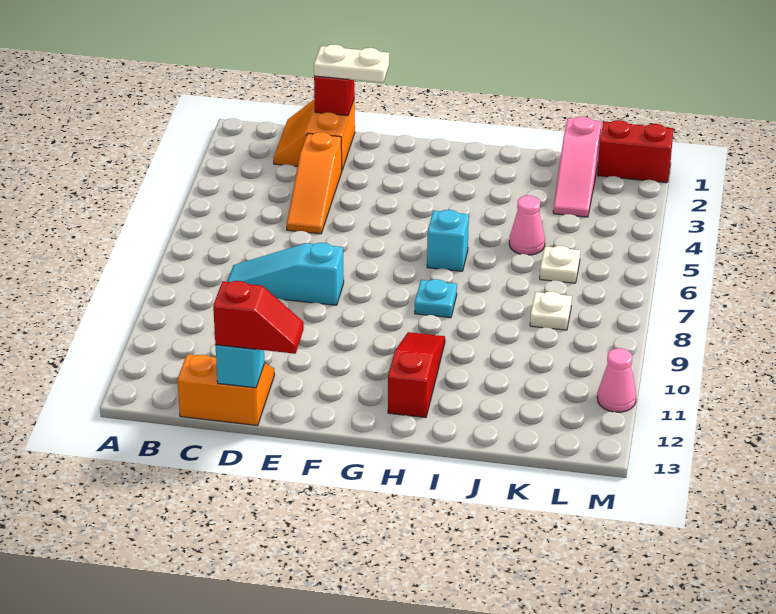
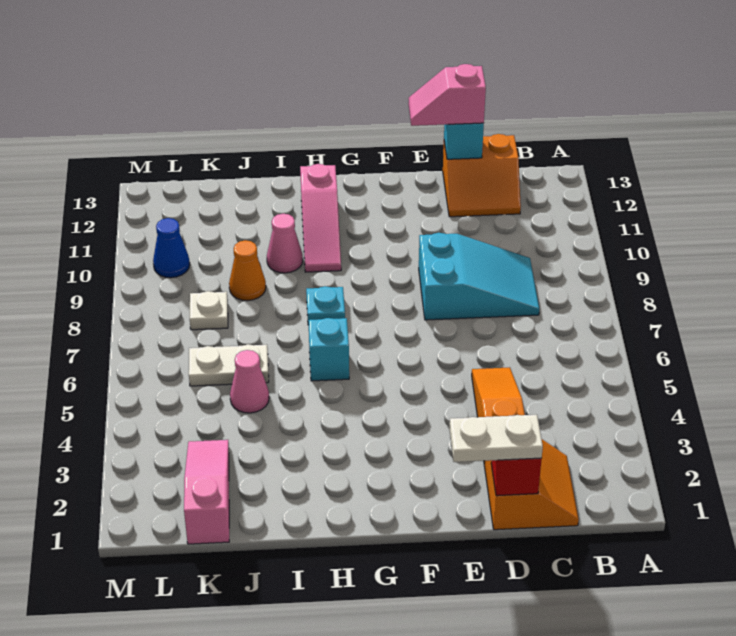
cyan 1x3 slope [227,243,344,305] -> cyan 2x3 slope [419,233,539,320]
red 1x2 slope [213,281,304,354] -> pink 1x2 slope [408,64,486,126]
red 1x3 slope [388,332,445,418] -> pink 1x3 slope [300,164,341,272]
none -> orange 1x1 cone [229,240,266,301]
white 1x1 plate [540,246,580,283] -> white 1x2 plate [189,344,269,386]
red 1x2 brick [598,120,674,183] -> none
none -> blue 1x1 cone [153,218,190,278]
pink 1x1 cone [597,348,636,412] -> pink 1x1 cone moved to [267,214,303,273]

